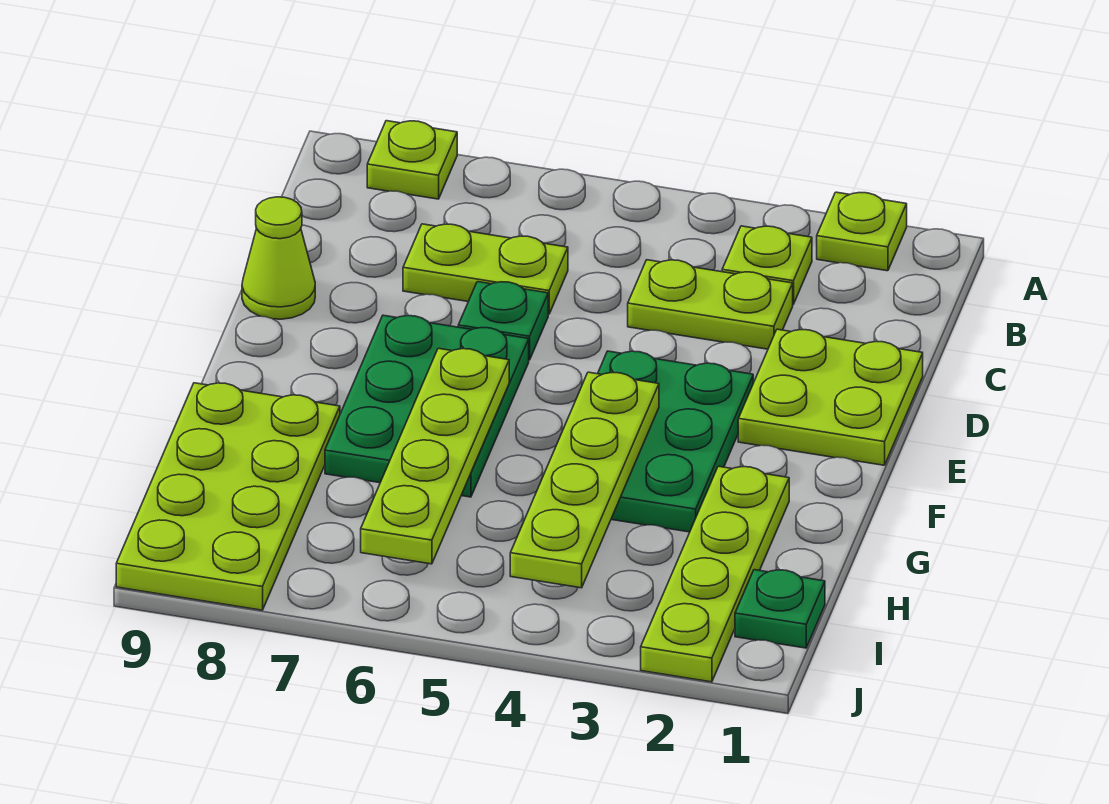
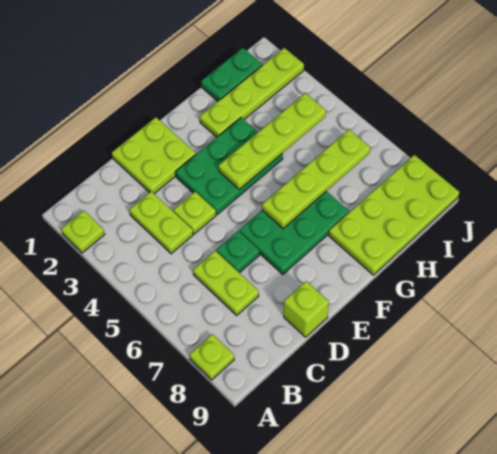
lime 1x1 plate [722,226,812,304] -> lime 1x1 plate moved to [173,192,216,234]
lime 1x1 cone [242,197,315,319] -> lime 1x1 brick [284,281,329,337]
green 1x1 plate [735,570,825,648] -> green 1x2 plate [201,48,262,101]

